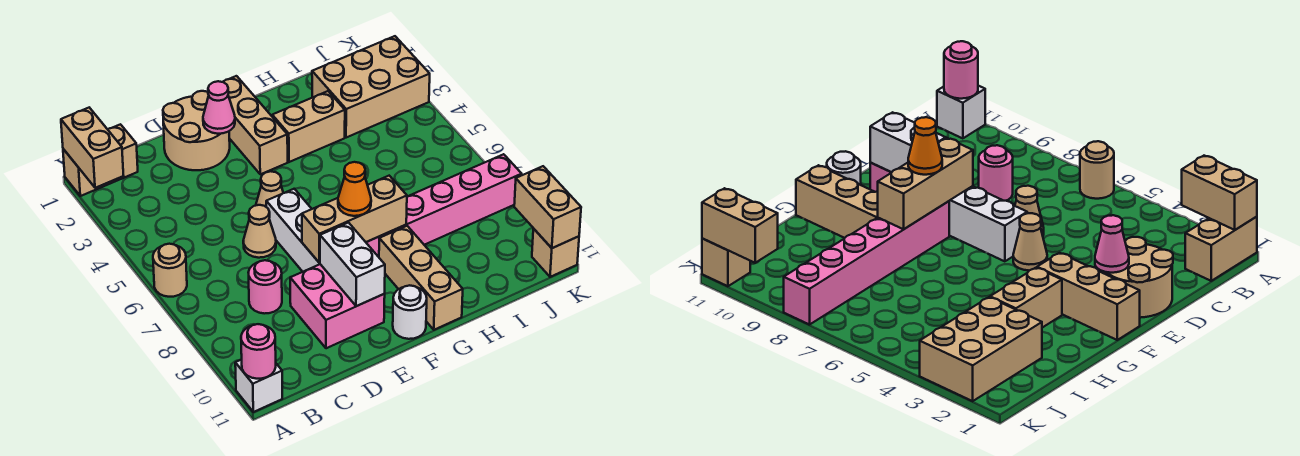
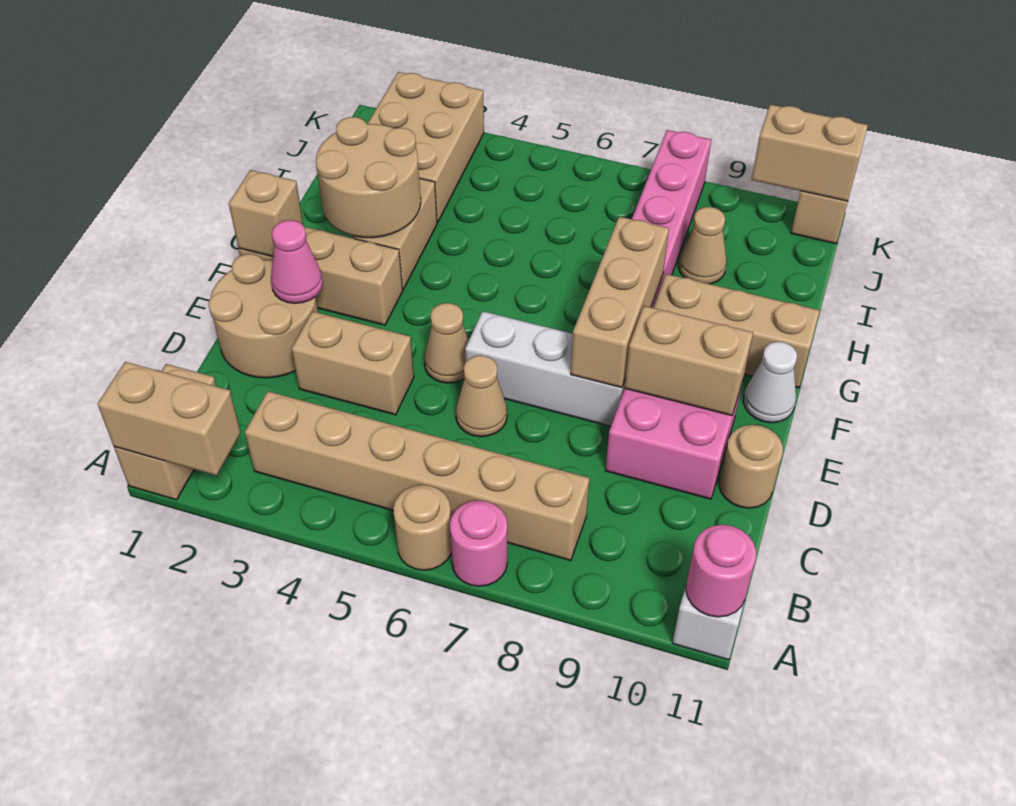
none -> tan 1x6 brick [245,391,590,561]
pink 1x1 round brick [248,260,282,314] -> pink 1x1 round brick moved to [450,501,507,586]
none -> tan 1x2 brick [292,311,414,415]
none -> tan 1x1 round brick [719,425,783,508]
white 1x2 brick [320,223,385,306] -> tan 1x2 brick [625,306,753,416]
none -> tan 1x1 brick [229,170,303,257]
orange 1x1 cone [338,162,371,216] -> none
white 1x1 round brick [393,285,427,339] -> white 1x1 cone [743,342,797,423]
none -> tan 2x2 round brick [316,117,421,238]
none -> tan 1x1 cone [678,207,727,284]

